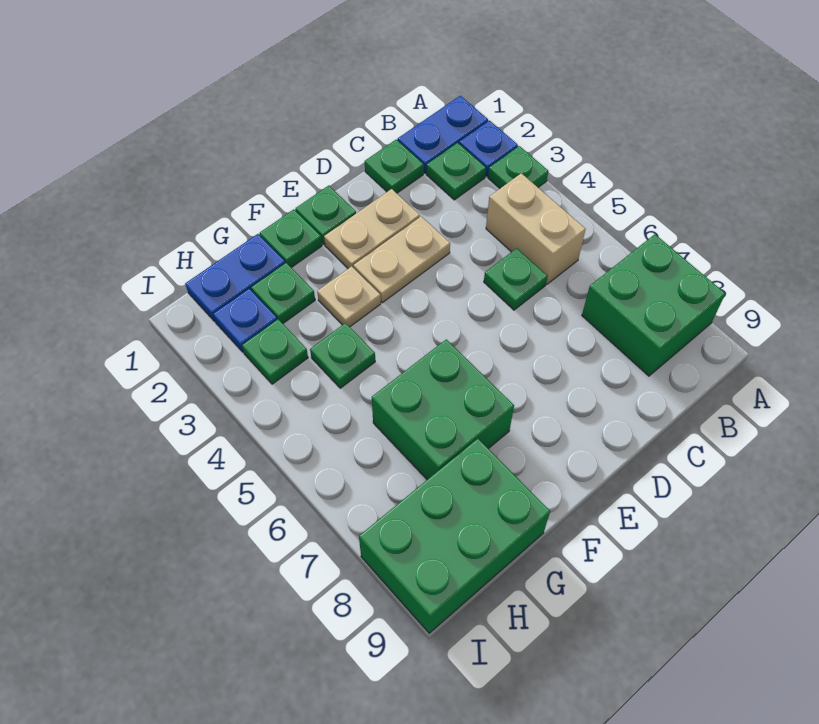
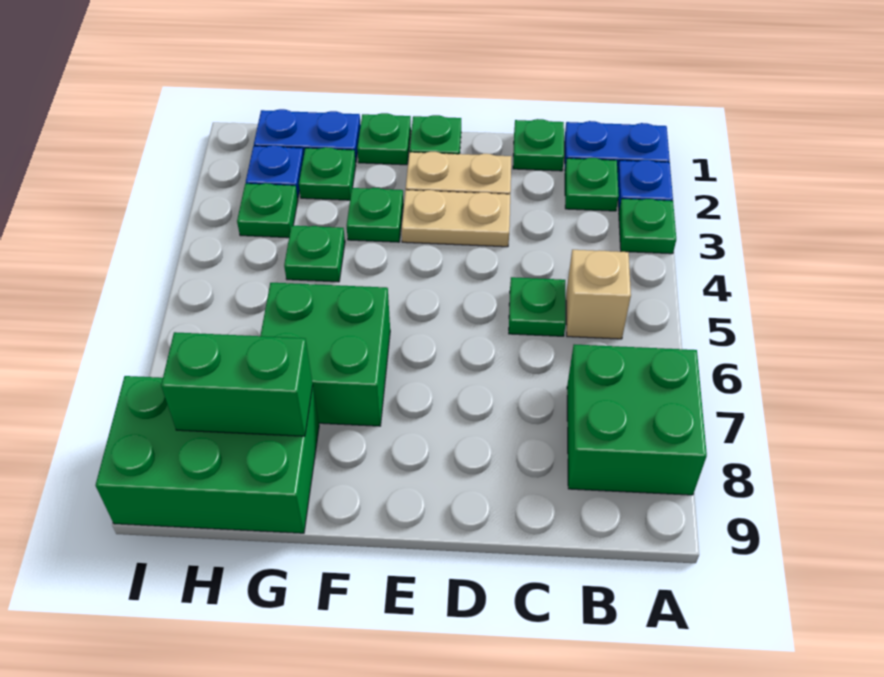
tan 1x2 brick [486,173,586,284] -> tan 1x1 brick [566,250,631,339]
tan 1x1 plate [317,266,381,327] -> green 1x1 plate [347,188,403,242]
none -> green 1x2 brick [161,332,313,436]

